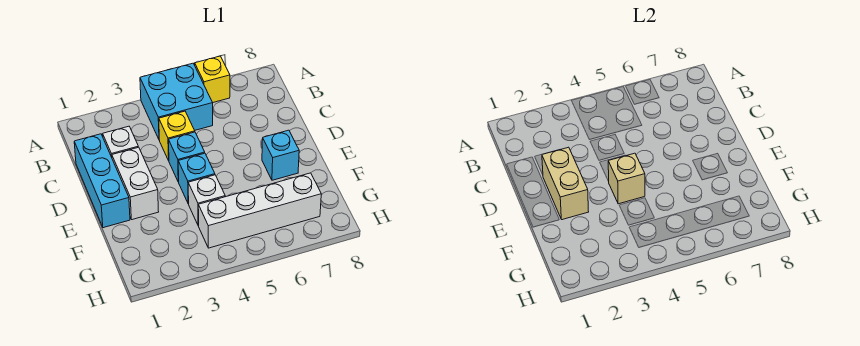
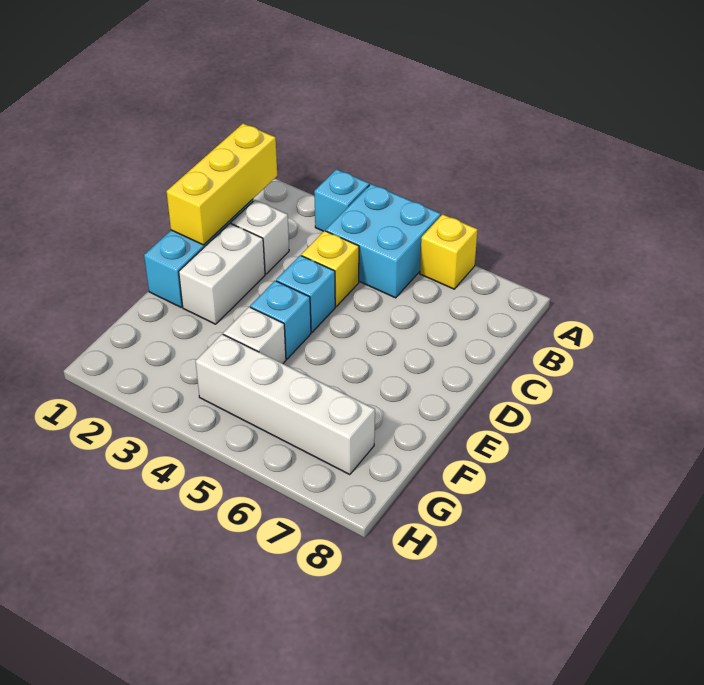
none -> yellow 1x3 brick [166,124,277,245]
tan 1x2 brick [542,147,589,220] -> none
tan 1x1 brick [608,153,645,204] -> none
cyan 1x1 brick [262,130,299,180] -> cyan 1x1 brick moved to [314,169,369,231]

